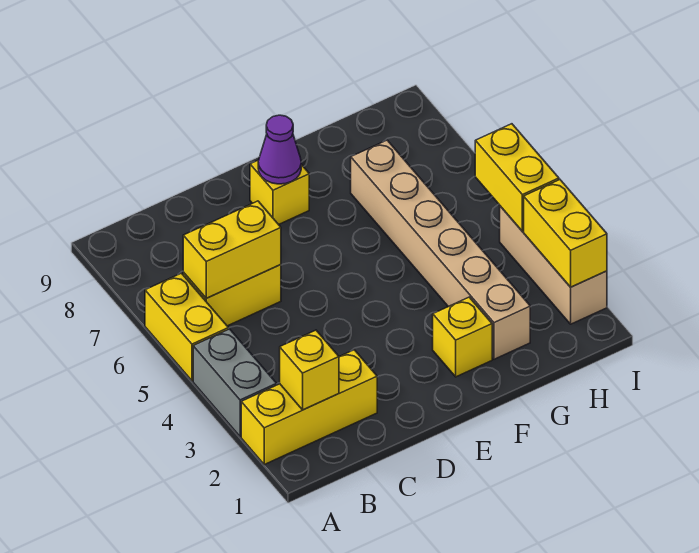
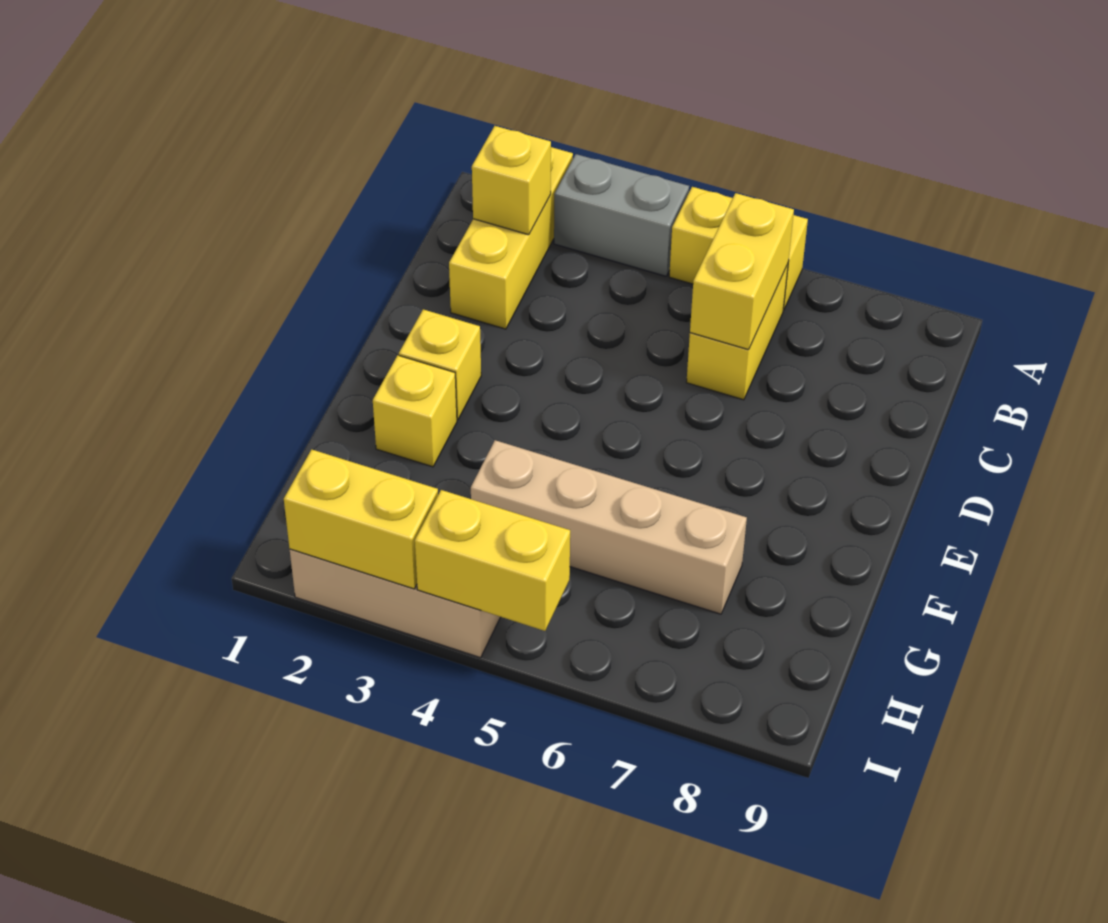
yellow 1x1 brick [250,160,309,225] -> yellow 1x1 brick moved to [399,309,481,420]
purple 1x1 cone [258,115,301,184] -> none
tan 1x6 brick [351,140,530,359] -> tan 1x4 brick [471,440,747,614]

